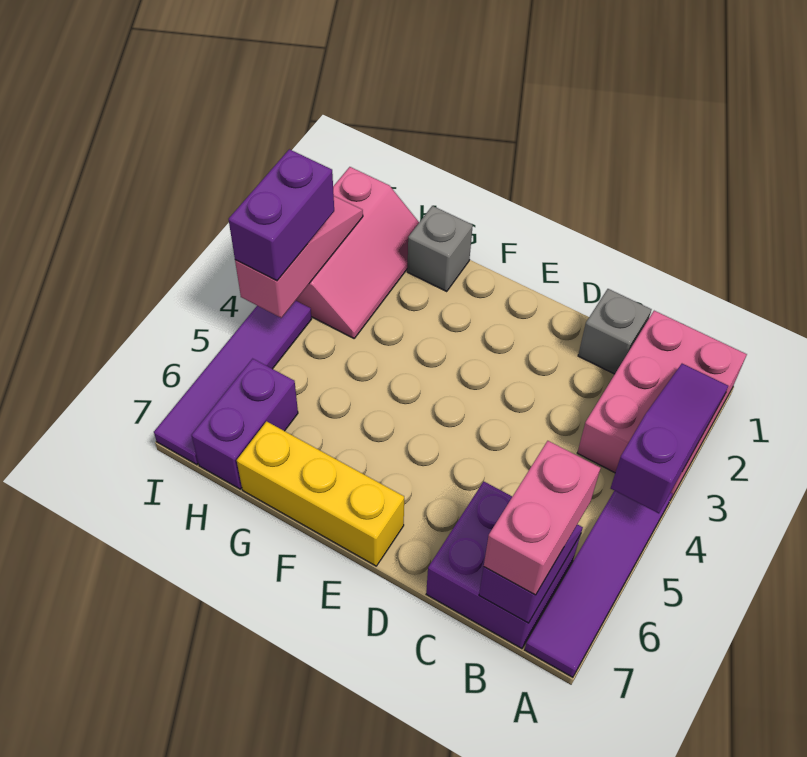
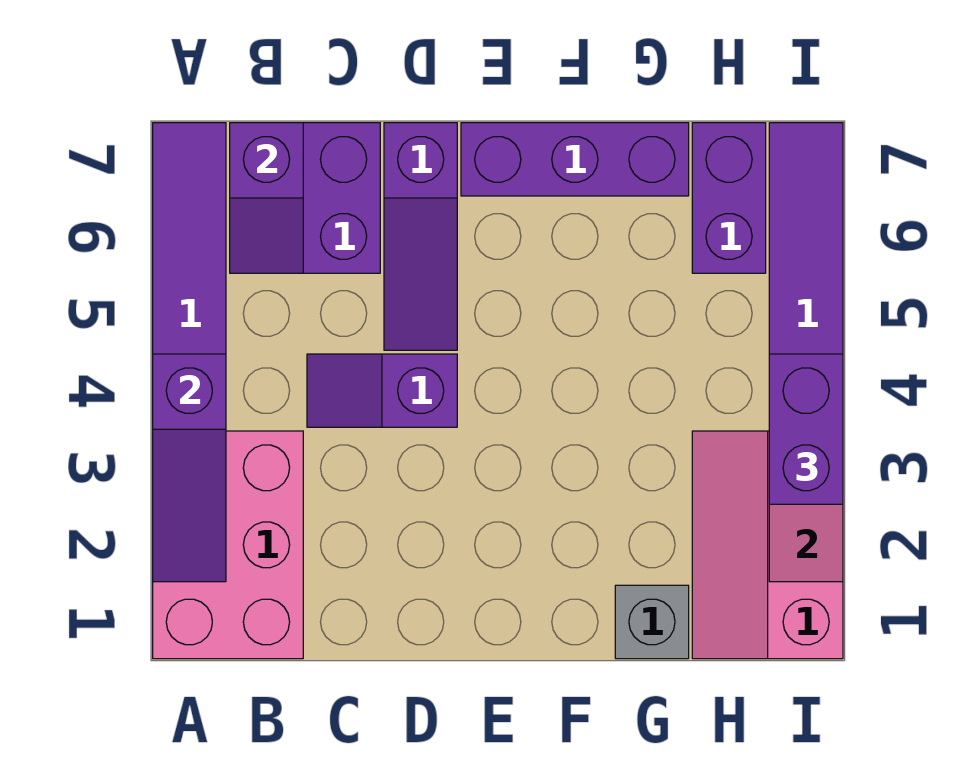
pink 1x2 brick [484,441,600,595] -> none
grey 1x1 brick [578,289,652,374] -> none
none -> purple 1x2 slope [307,354,457,427]
none -> purple 1x3 slope [384,123,457,350]
yellow 1x3 brick [237,421,404,566] -> purple 1x3 brick [461,123,689,196]

